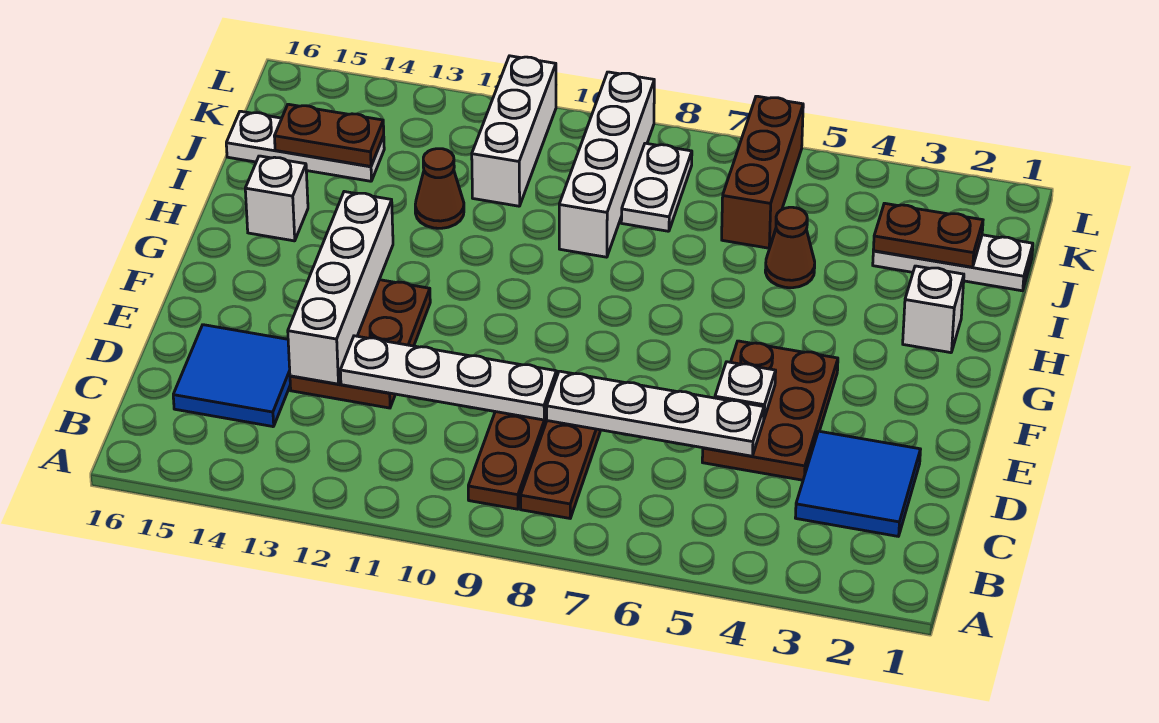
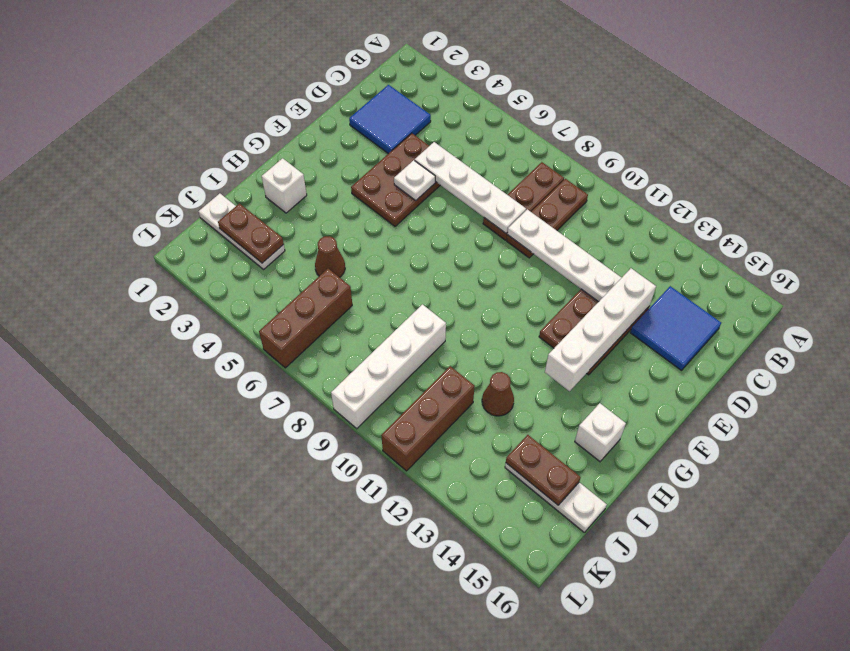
white 1x2 plate [621,143,692,231] -> none
white 1x3 brick [472,56,556,206] -> brown 1x3 brick [381,366,475,471]

